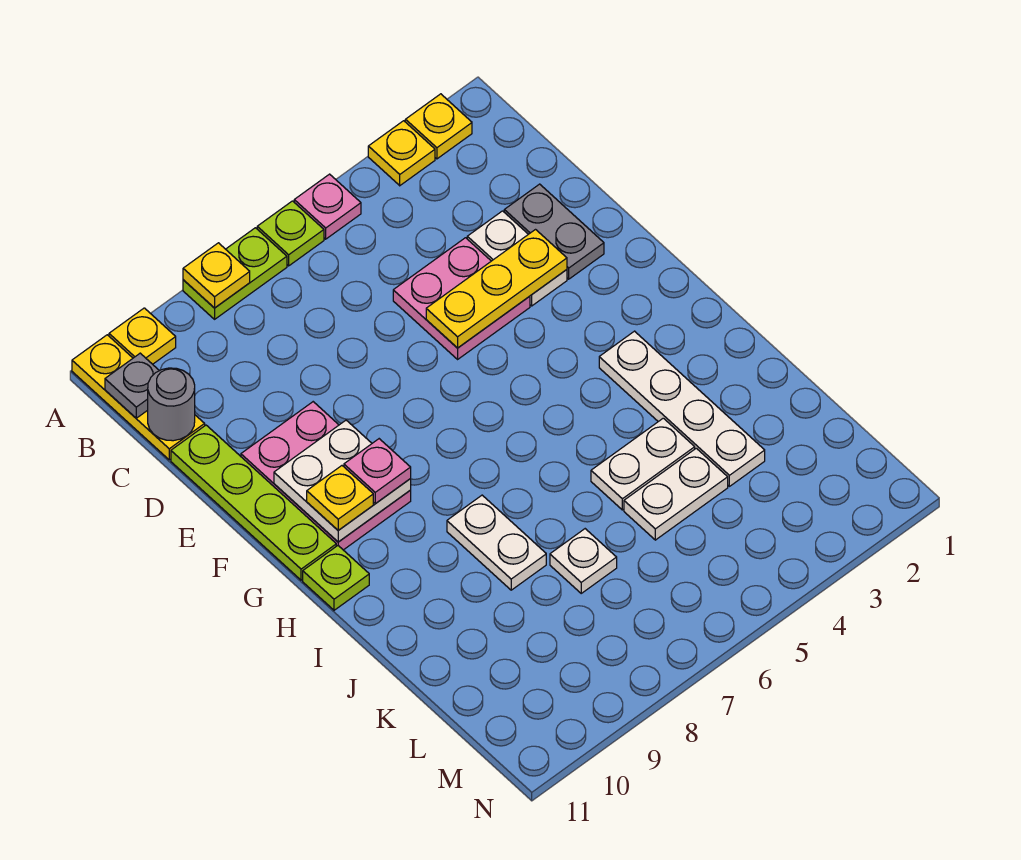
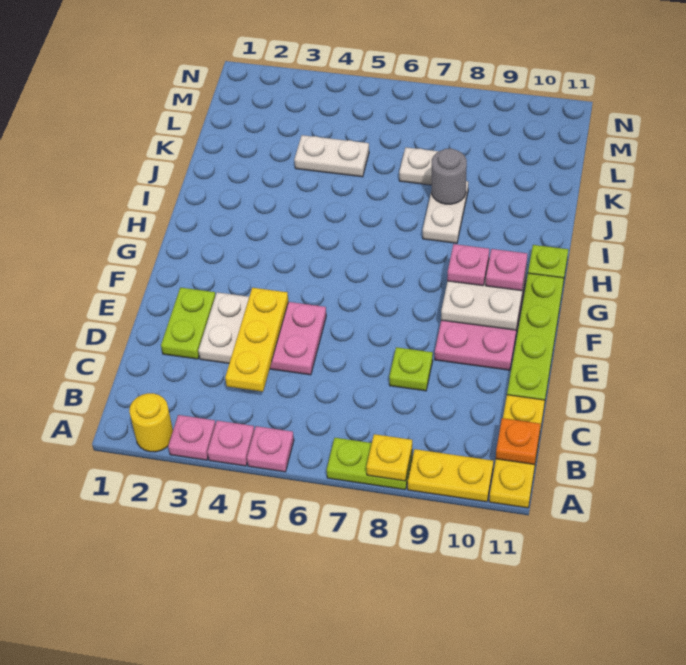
yellow 1x1 plate [405,94,472,159] -> yellow 1x1 round brick [129,393,173,452]
yellow 1x1 plate [368,121,435,186] -> pink 1x1 plate [168,415,215,460]
none -> pink 1x1 plate [207,421,254,466]
lime 1x1 plate [257,201,324,266] -> lime 1x1 plate moved to [389,347,433,391]
yellow 1x1 plate [109,308,176,364] -> yellow 1x2 plate [408,449,493,502]
grey 1x1 plate [105,353,159,418] -> orange 1x1 plate [496,418,540,465]
grey 1x1 round brick [148,368,195,441] -> grey 1x1 round brick moved to [432,148,467,204]
grey 1x2 plate [504,184,604,279] -> lime 1x2 plate [161,287,215,359]
yellow 1x3 plate [426,230,567,348] -> yellow 1x3 plate turned to [225,288,288,392]
yellow 1x1 plate [307,466,373,530] -> pink 1x1 plate [486,249,527,291]
white 1x4 plate [599,331,765,486] -> none
white 1x2 plate [591,418,695,510] -> none

